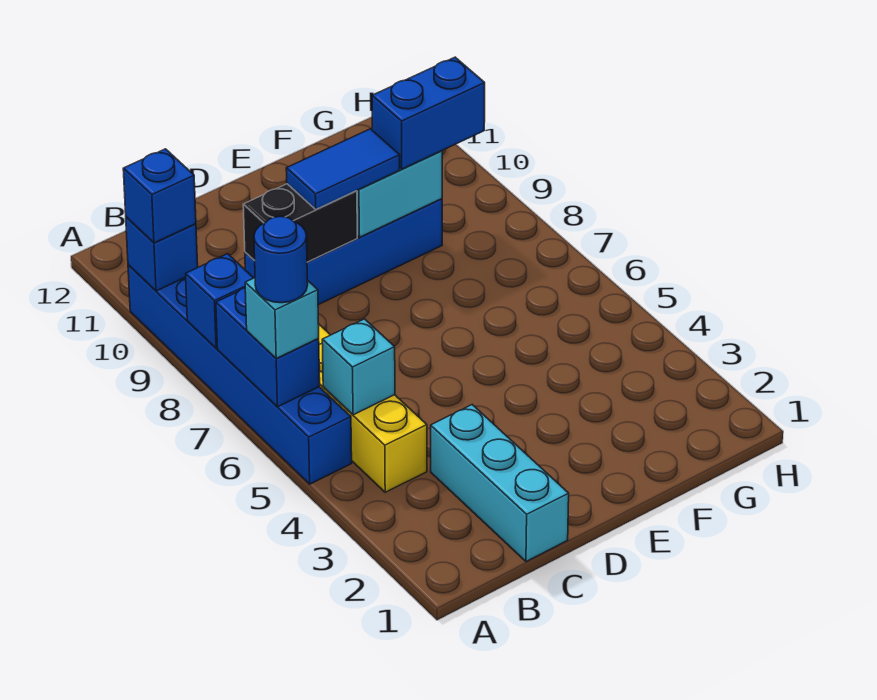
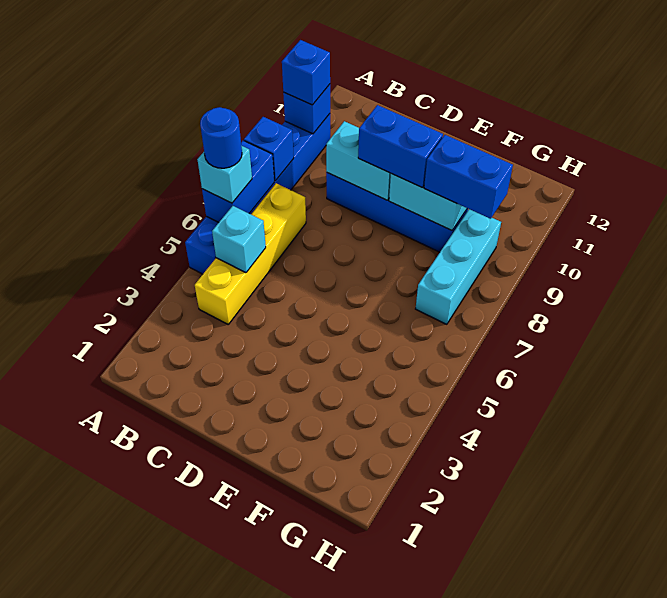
cyan 1x3 brick [431,405,569,562] -> cyan 1x3 brick moved to [416,209,501,324]
black 1x2 brick [243,184,357,262] -> cyan 1x2 brick [326,121,391,200]
blue 1x2 tile [286,129,400,209] -> blue 1x2 brick [358,105,443,187]

